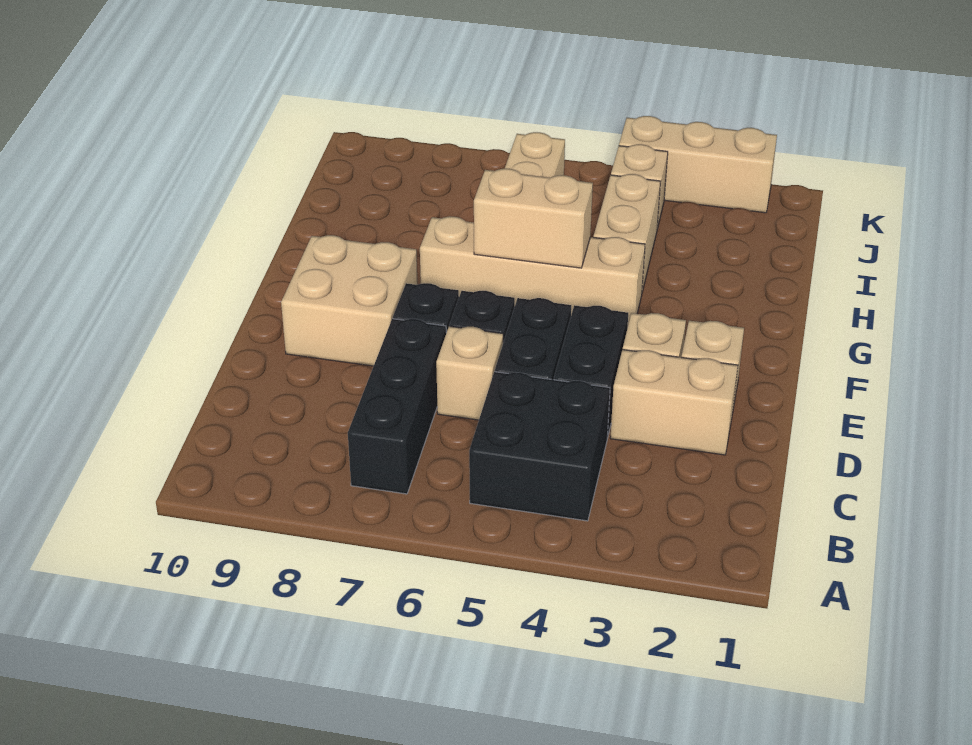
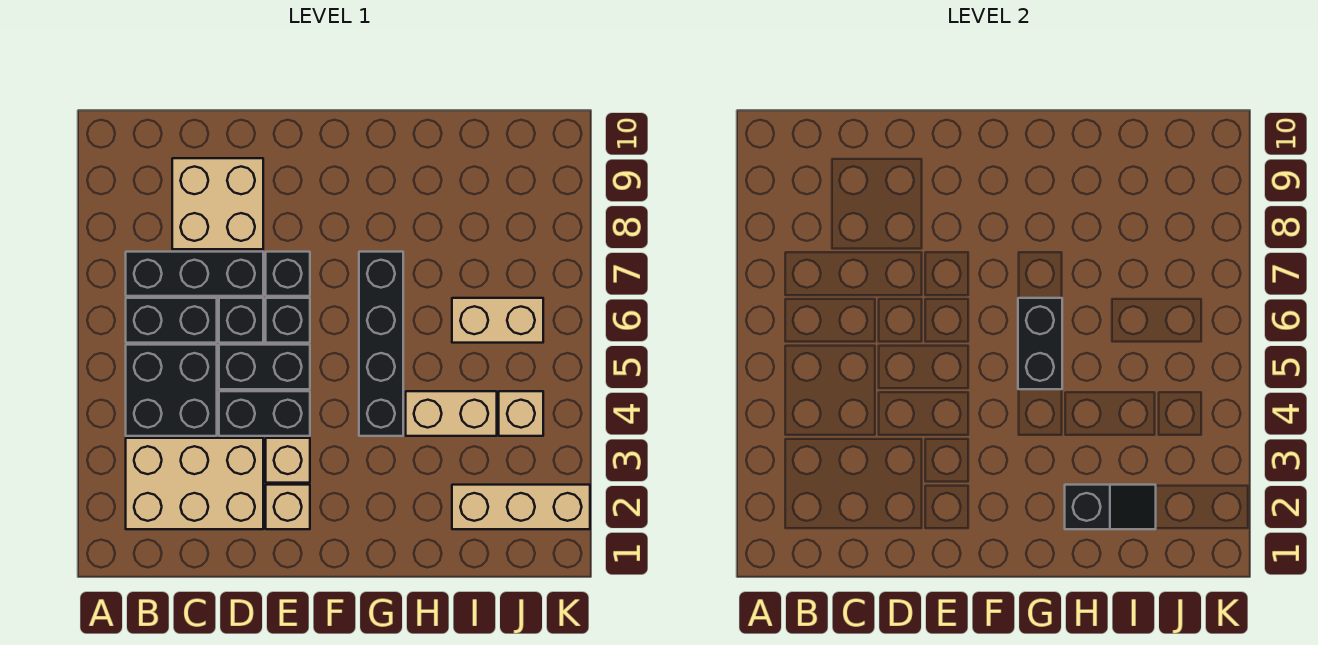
none -> black 1x2 brick [126,298,217,343]
tan 1x2 brick [610,350,738,455] -> tan 2x3 brick [126,438,263,529]
tan 1x1 brick [436,326,503,420] -> black 1x1 brick [219,298,263,343]
tan 2x2 brick [281,235,418,366] -> tan 2x2 brick moved to [172,158,263,249]
tan 1x4 brick [420,216,645,324] -> black 1x4 brick [359,252,403,436]
tan 1x2 brick [474,169,593,268] -> black 1x2 brick [1018,298,1062,389]
none -> black 1x2 slope [1065,485,1156,529]
tan 1x3 brick [619,116,777,213] -> tan 1x3 brick turned to [452,485,590,529]

